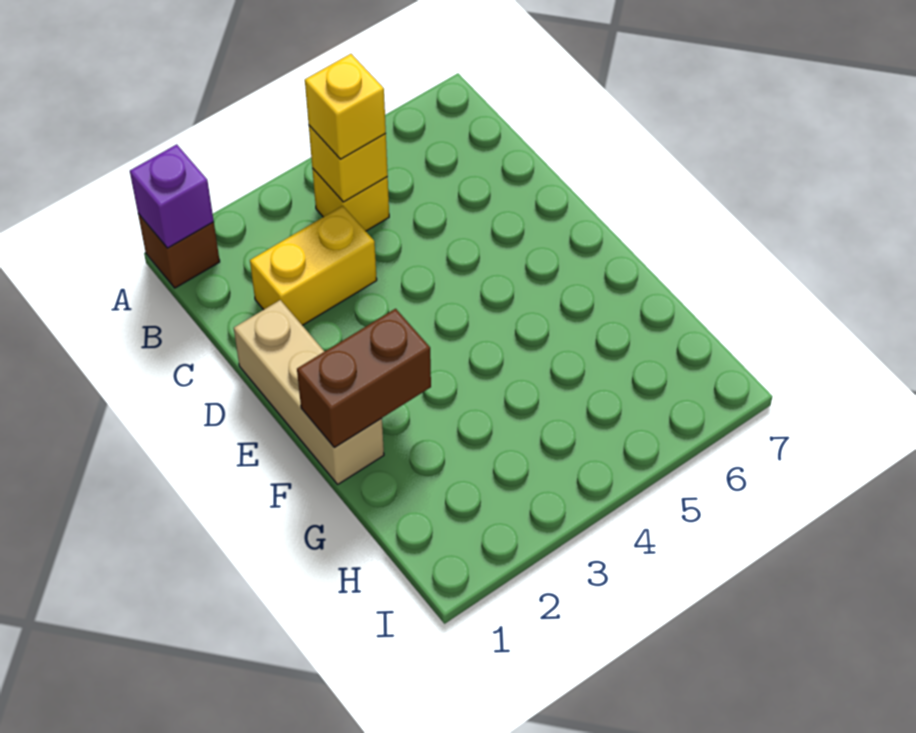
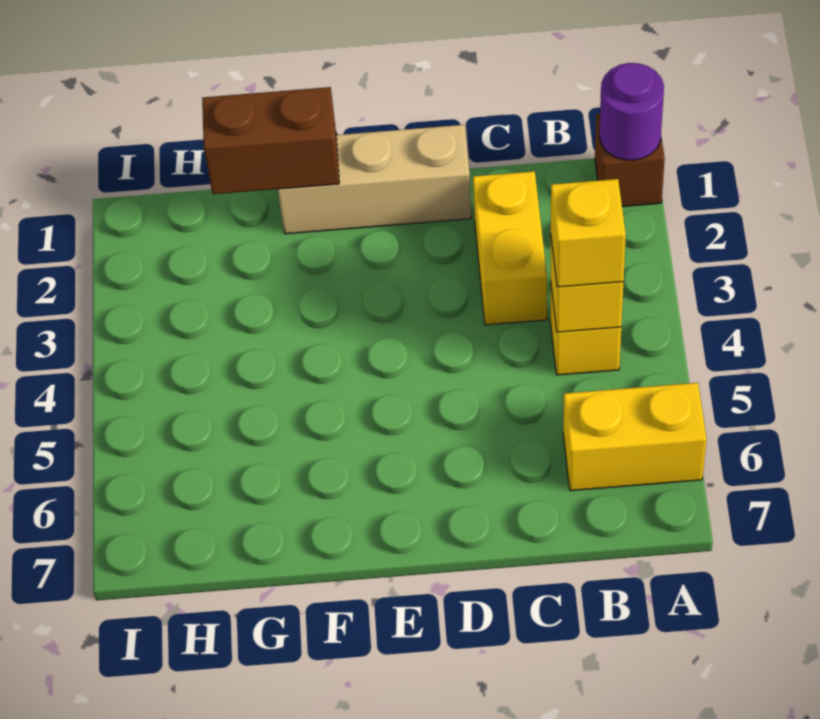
purple 1x1 brick [130,144,214,248] -> purple 1x1 round brick [599,63,664,160]
none -> yellow 1x2 brick [563,383,707,491]
brown 1x2 brick [297,309,431,447] -> brown 1x2 brick turned to [202,87,339,194]

